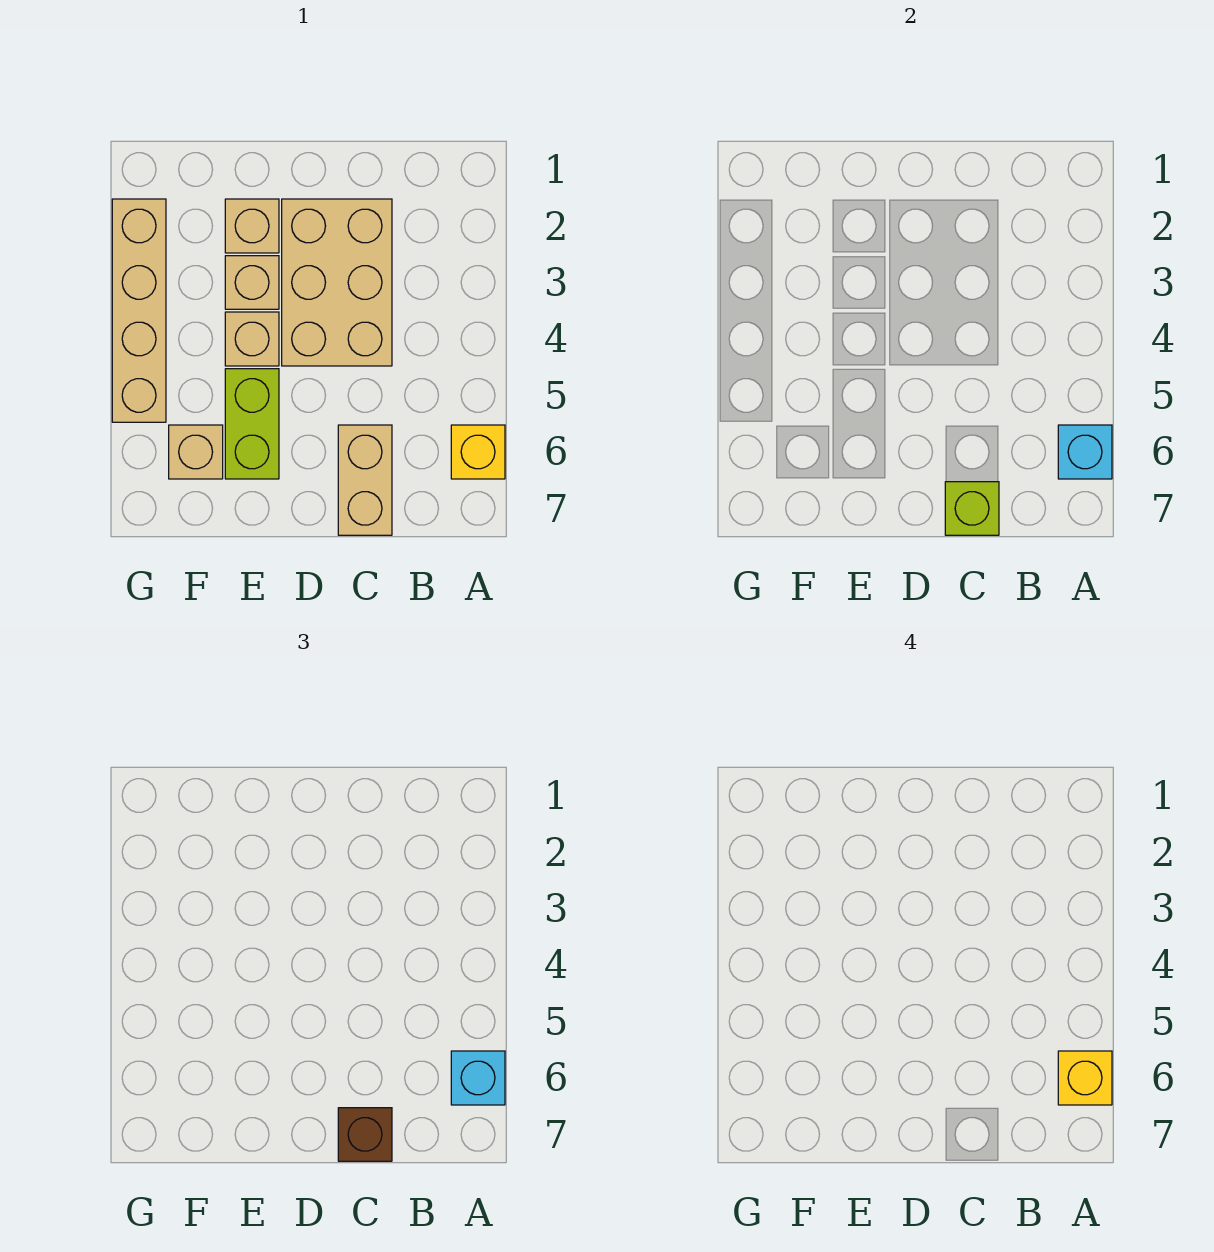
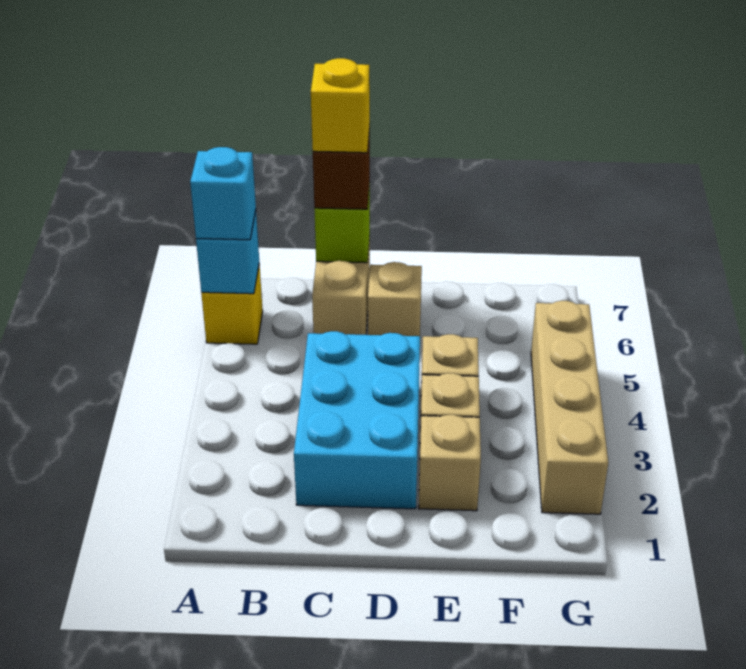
yellow 1x1 brick [1058,1051,1112,1105] -> yellow 1x1 brick moved to [311,58,370,153]
tan 2x3 brick [282,199,392,366] -> cyan 2x3 brick [294,331,420,509]
lime 1x2 brick [225,369,279,479] -> none
tan 1x1 brick [169,425,223,479] -> tan 1x1 brick moved to [368,262,422,336]

